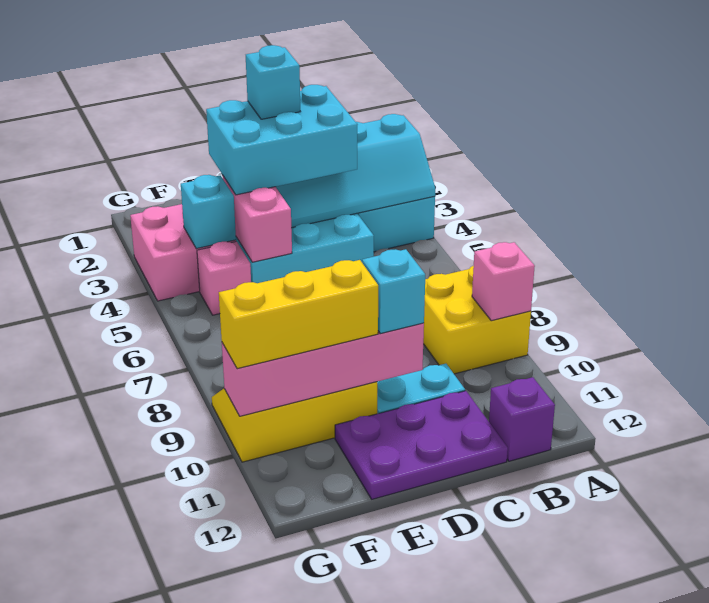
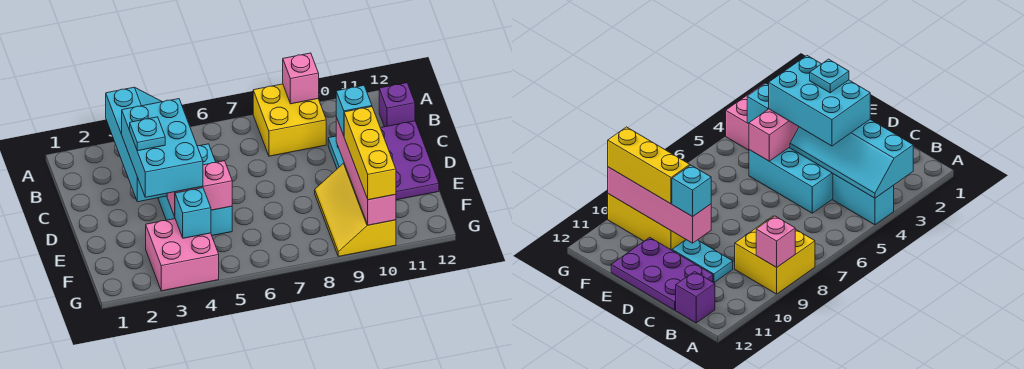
cyan 1x1 brick [246,45,300,119] -> cyan 1x1 plate [130,117,165,151]
pink 1x1 brick [197,242,251,315] -> none

